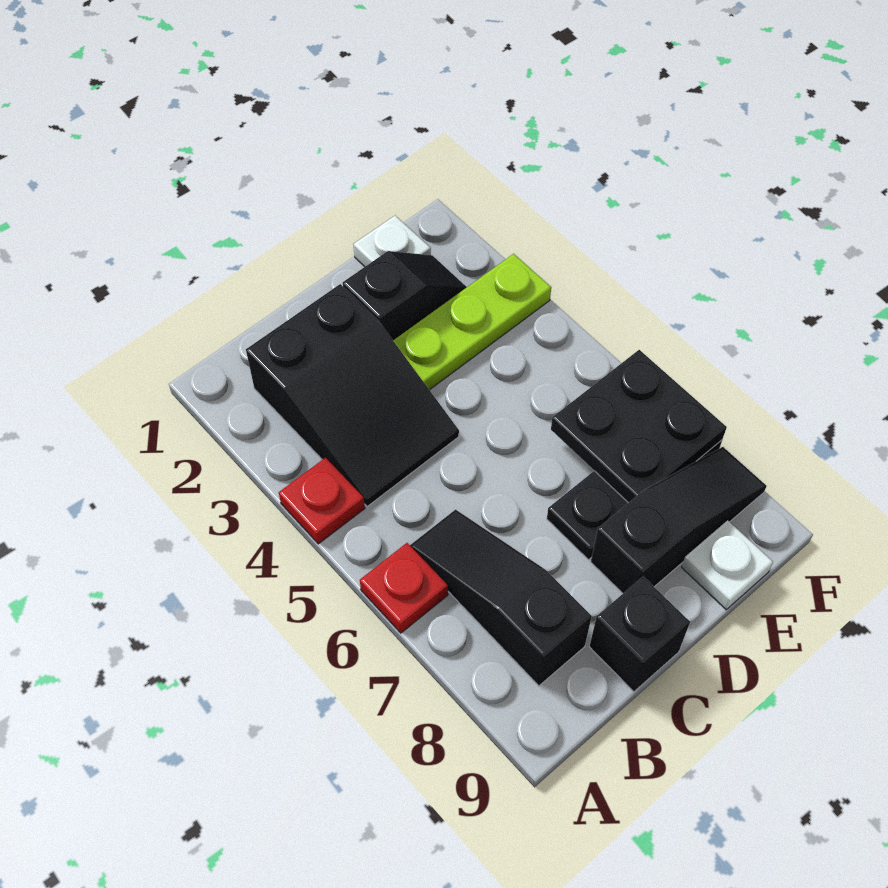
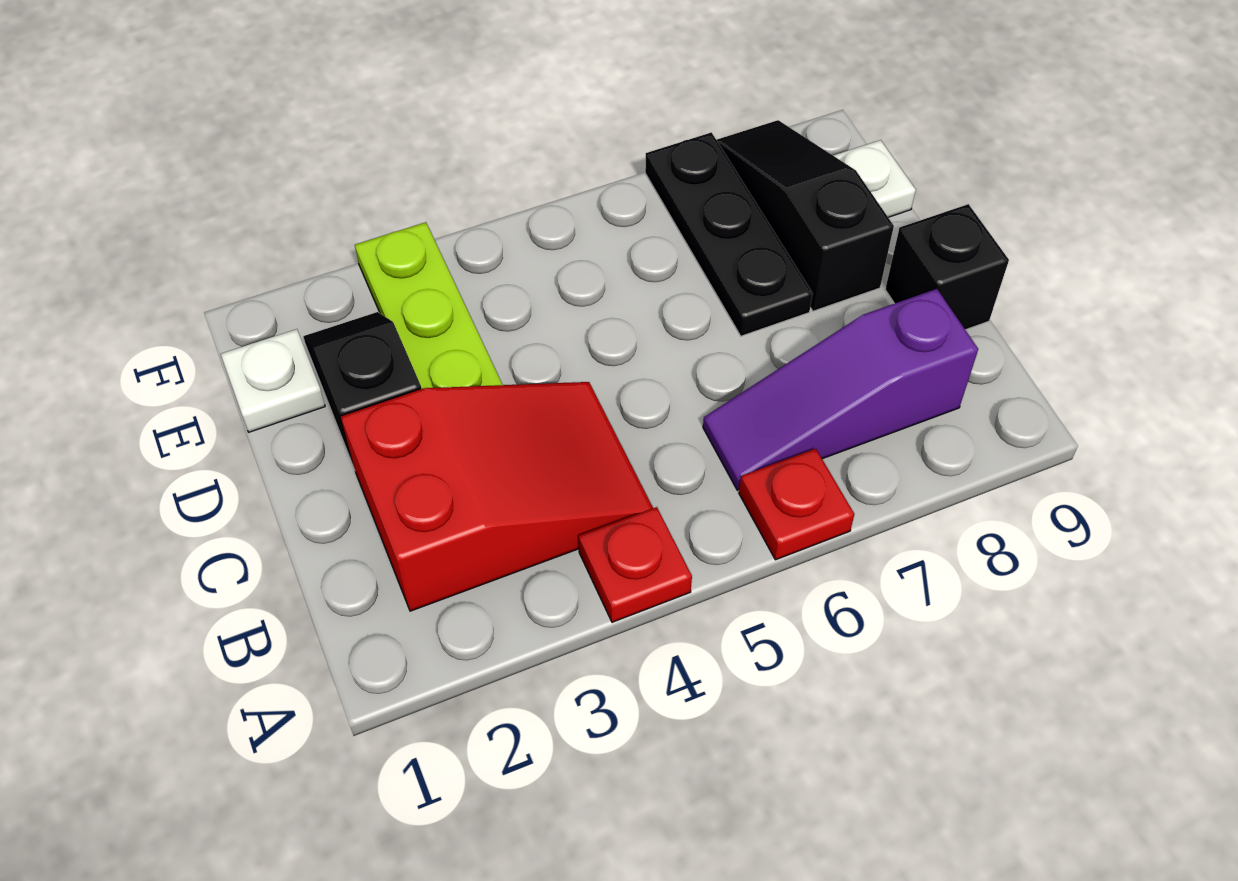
black 2x3 slope [246,284,459,506] -> red 2x3 slope [341,382,653,611]
black 1x3 slope [410,510,592,686] -> purple 1x3 slope [703,289,978,490]
black 2x2 plate [551,350,727,503] -> none

